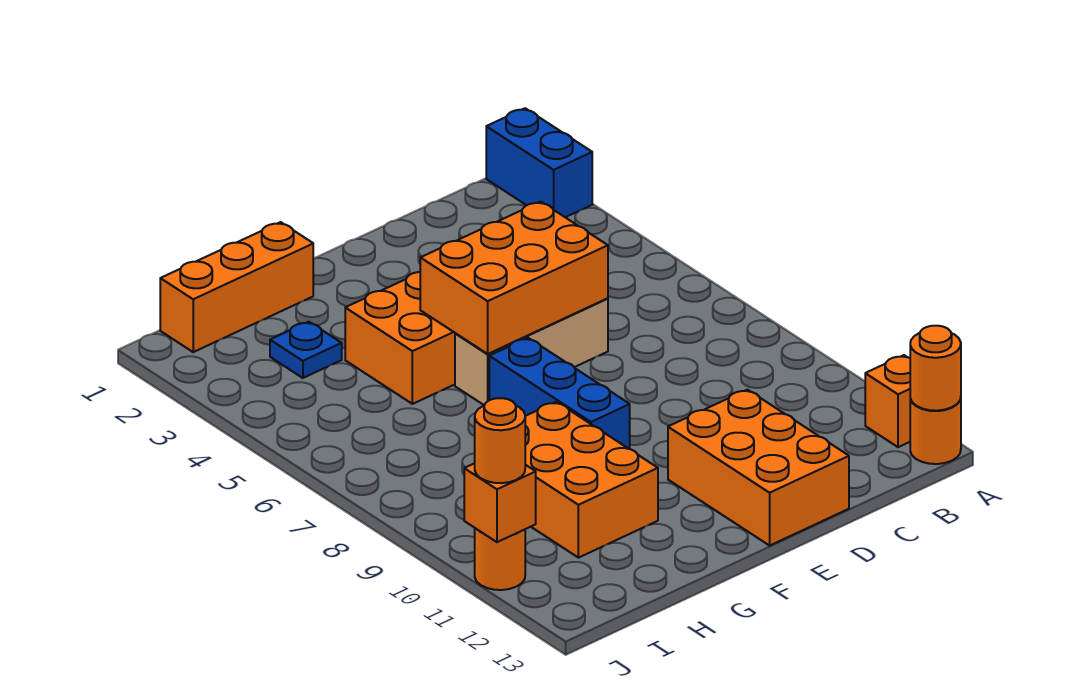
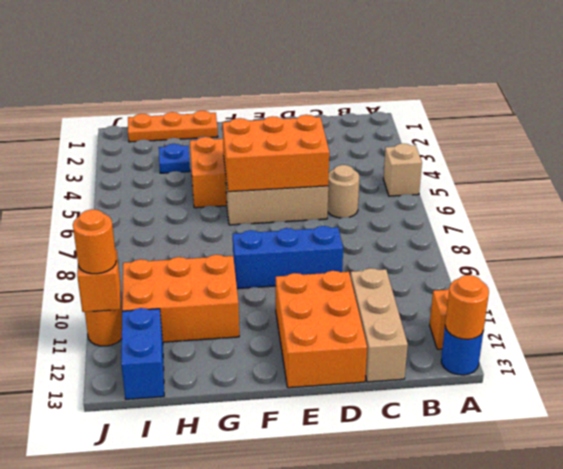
blue 1x2 brick [486,108,592,217] -> blue 1x2 brick moved to [121,308,164,399]
none -> tan 1x1 brick [383,144,422,196]
orange 1x1 round brick [910,398,961,464] -> blue 1x1 round brick [441,327,484,375]
none -> tan 1x1 round brick [328,165,359,218]
none -> tan 1x3 brick [351,268,408,382]
blue 1x3 brick [489,338,630,449] -> blue 1x3 brick turned to [233,226,343,289]
orange 1x3 brick [160,222,313,352] -> orange 1x3 plate [128,111,218,142]
orange 2x3 brick [525,402,658,558] -> orange 2x3 brick turned to [122,255,239,342]

